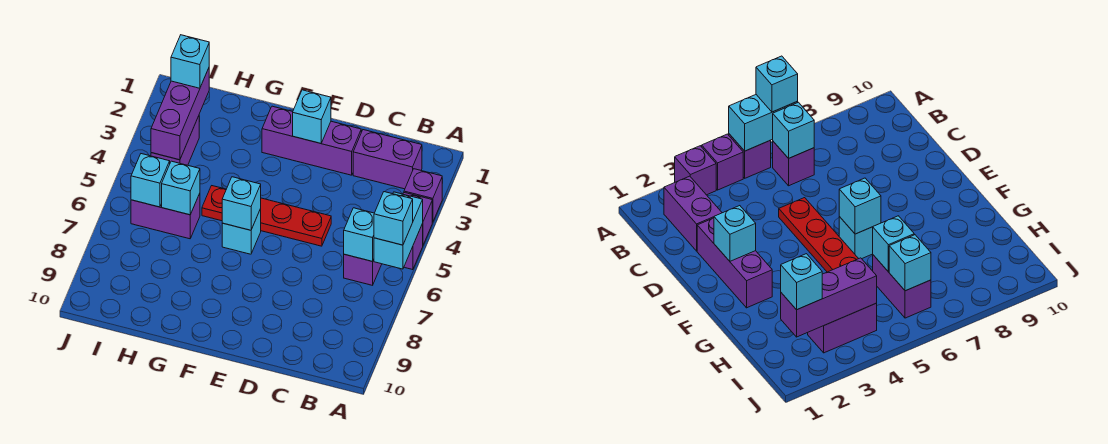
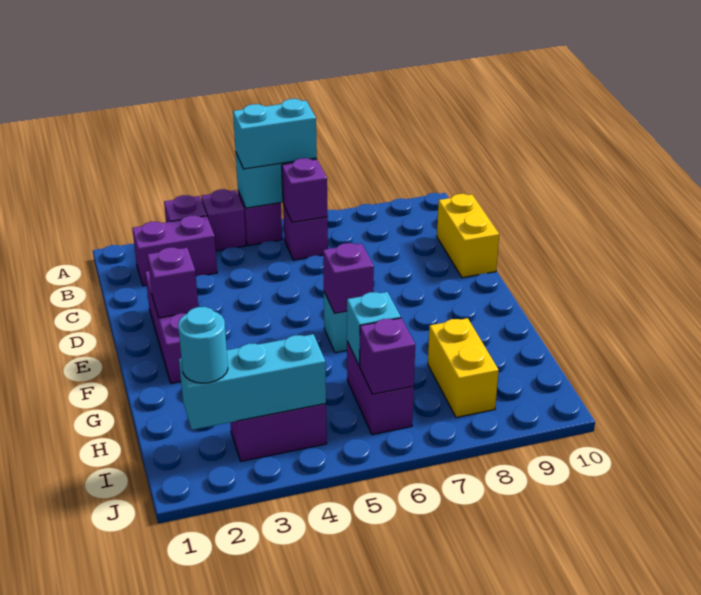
cyan 1x1 brick [374,192,413,245] -> cyan 1x2 brick [233,99,317,169]
purple 1x2 brick [353,130,422,189] -> purple 1x2 brick turned to [132,215,217,286]
cyan 1x1 brick [344,208,374,261] -> purple 1x1 brick [282,158,328,222]
none -> yellow 1x2 brick [437,194,499,278]
red 1x4 plate [202,186,331,246] -> none
cyan 1x1 brick [293,90,331,143] -> purple 1x1 brick [147,247,198,318]
cyan 1x1 brick [222,177,261,230] -> purple 1x1 brick [323,243,374,313]
none -> yellow 1x2 brick [428,318,499,417]
purple 1x3 brick [151,68,209,160] -> cyan 1x3 brick [179,334,326,430]
cyan 1x1 brick [171,35,209,88] -> cyan 1x1 round brick [178,307,228,383]
cyan 1x1 brick [131,154,170,207] -> purple 1x1 brick [360,318,415,394]

